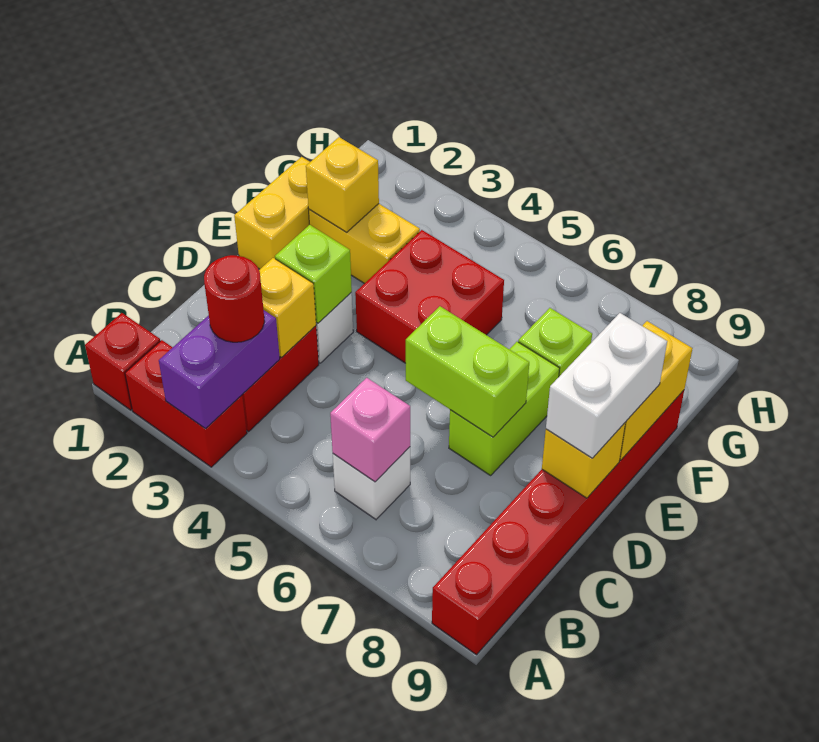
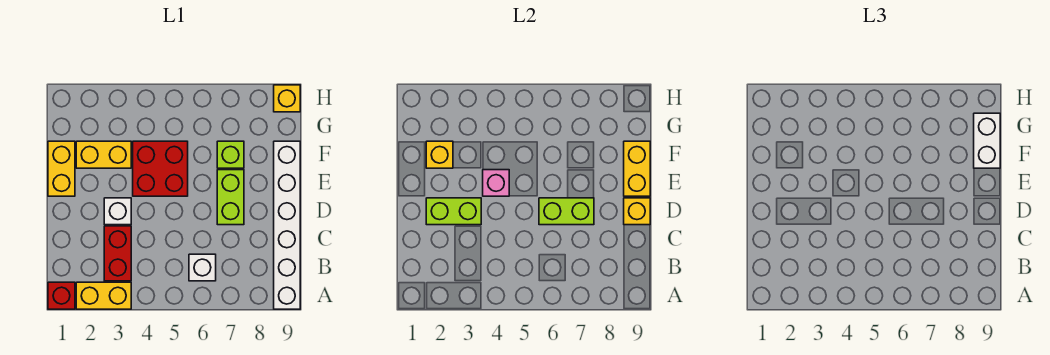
red 1x2 brick [125,340,247,467] -> yellow 1x2 brick [76,282,131,309]
purple 1x2 brick [159,310,280,429] -> none
red 1x6 brick [432,390,684,655] -> white 1x6 brick [274,141,300,309]
red 1x1 round brick [204,255,265,342] -> none
pink 1x1 brick [330,378,410,482] -> pink 1x1 brick moved to [483,170,509,196]
yellow 1x1 brick [259,258,316,357] -> yellow 1x1 brick moved to [274,85,300,112]
lime 1x1 brick [275,225,352,323] -> lime 1x2 brick [426,198,481,225]
white 1x2 brick [546,313,667,458] -> white 1x2 brick moved to [974,113,1000,168]

